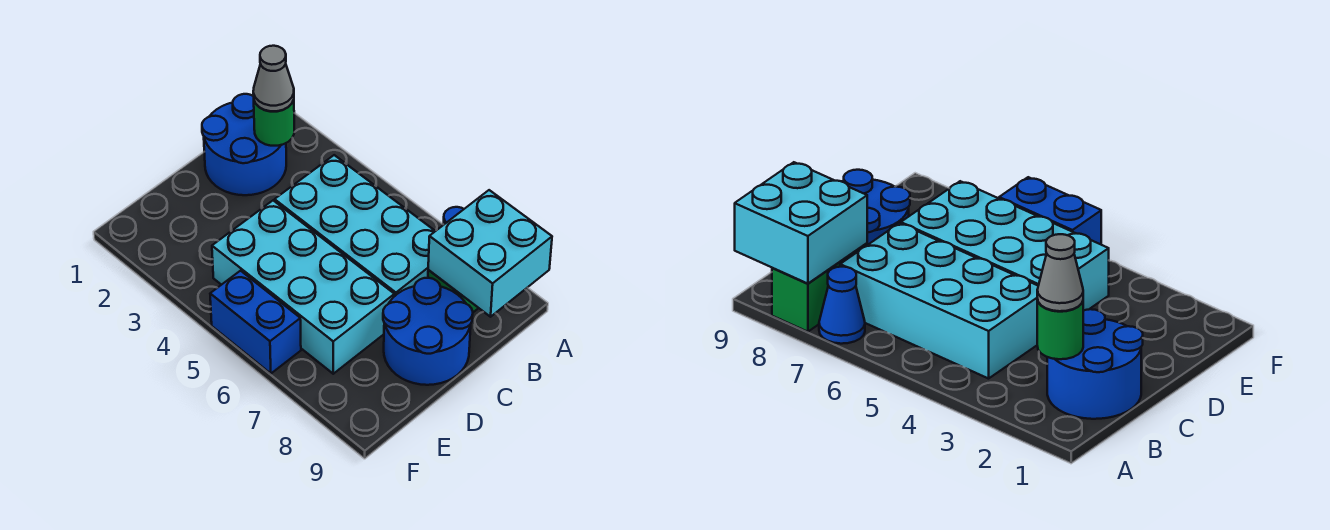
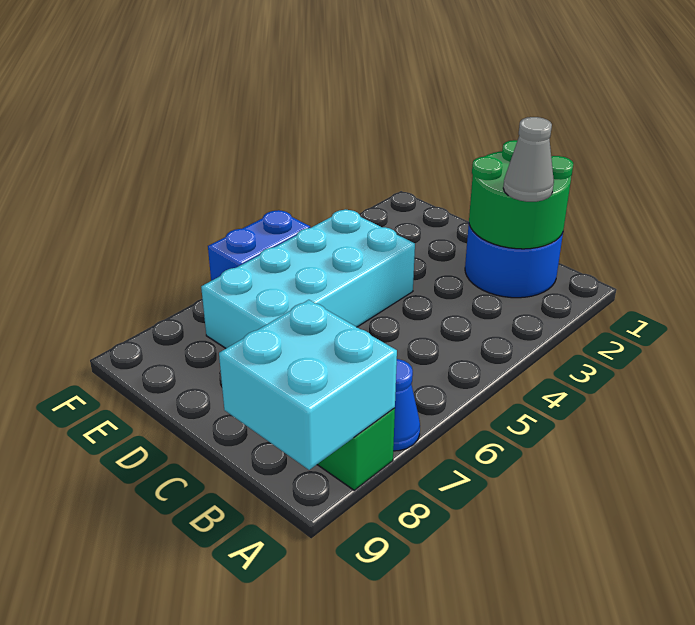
green 1x1 round brick [254,100,294,146] -> green 2x2 round brick [469,140,573,249]
cyan 2x4 brick [275,155,435,296] -> none
blue 2x2 round brick [383,278,473,385] -> none

